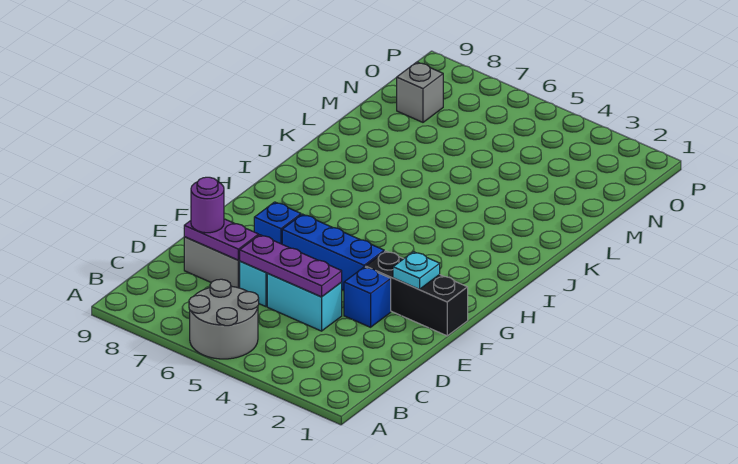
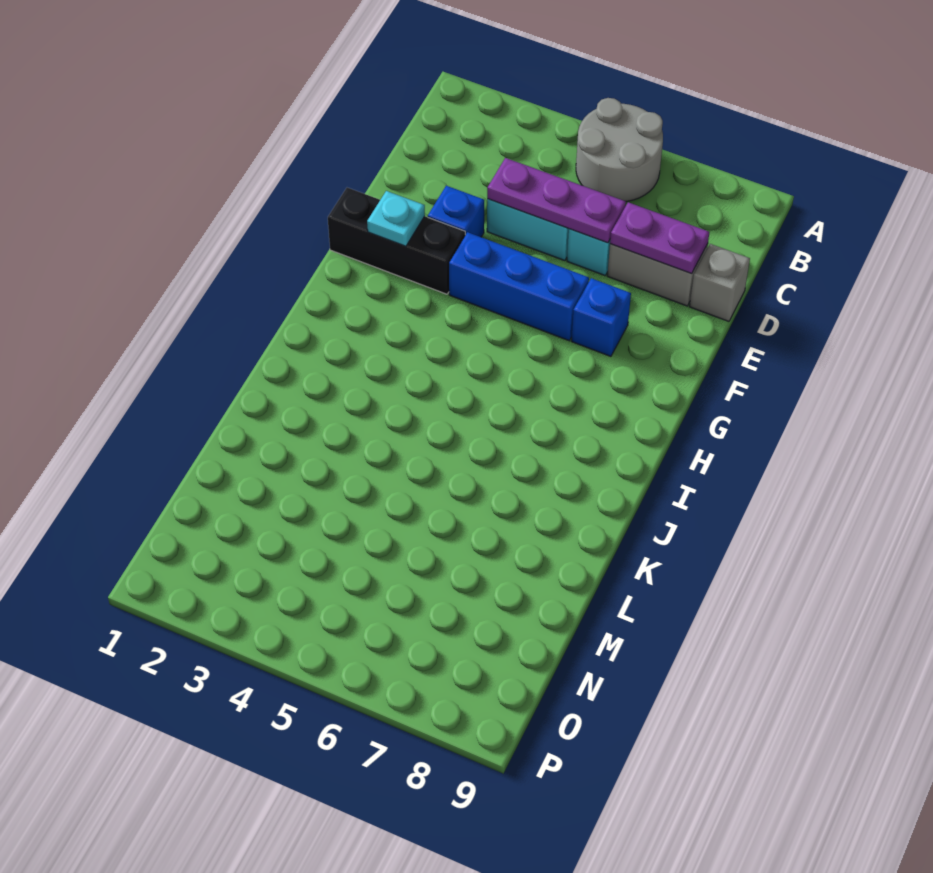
purple 1x1 round brick [191,177,224,233] -> none
grey 1x1 brick [397,62,443,122] -> grey 1x1 brick moved to [690,244,750,321]

